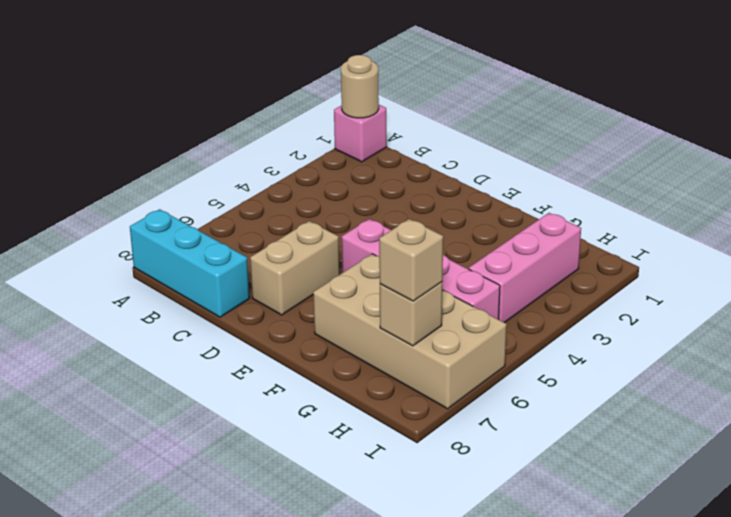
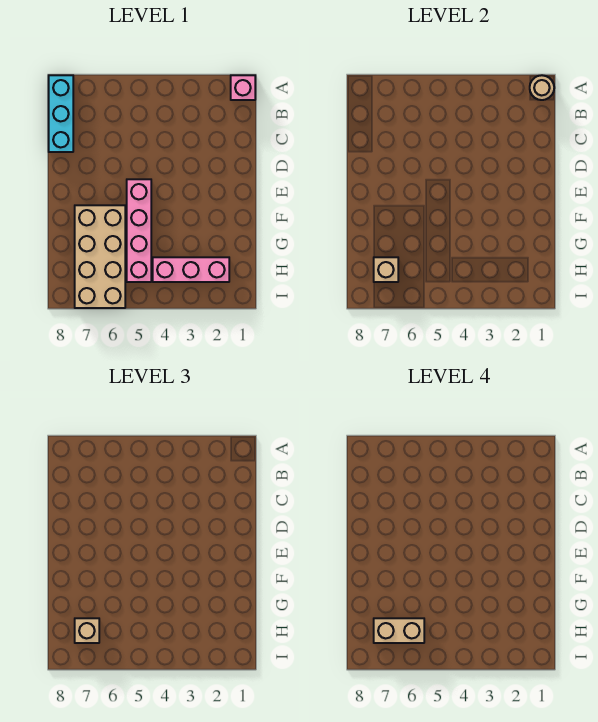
tan 1x2 brick [250,221,340,315] -> tan 1x2 brick moved to [374,618,424,643]

